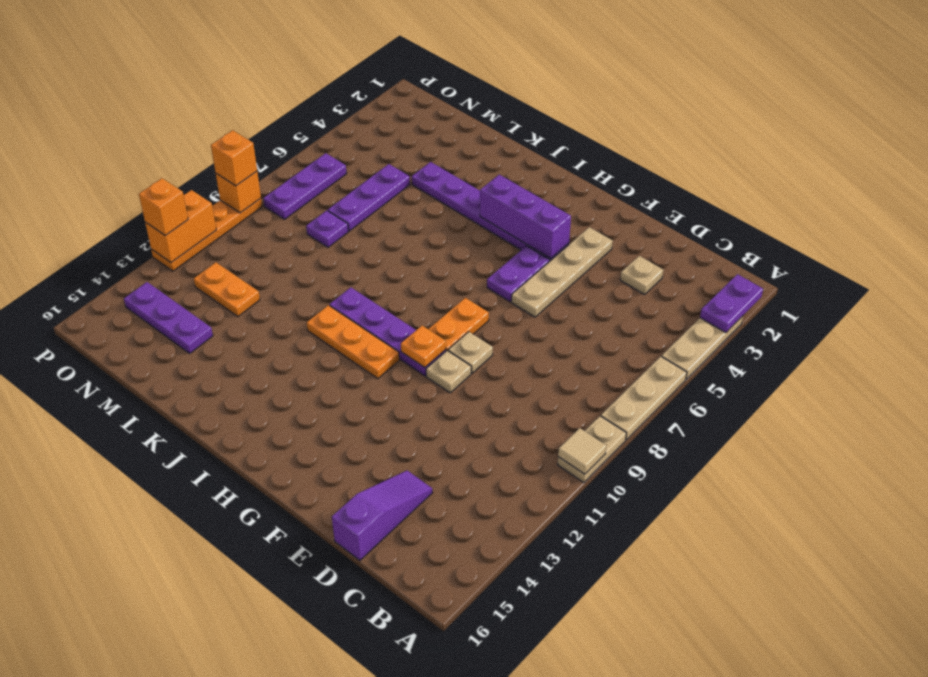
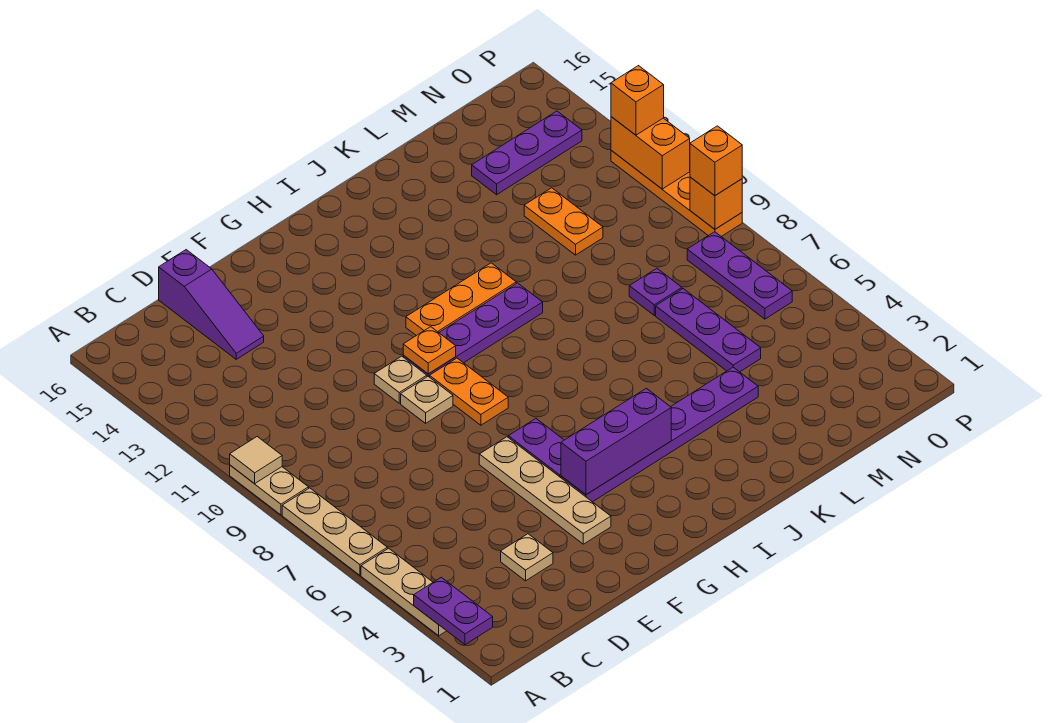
orange 1x2 plate [194,262,260,317] -> orange 1x2 plate turned to [524,188,603,255]

